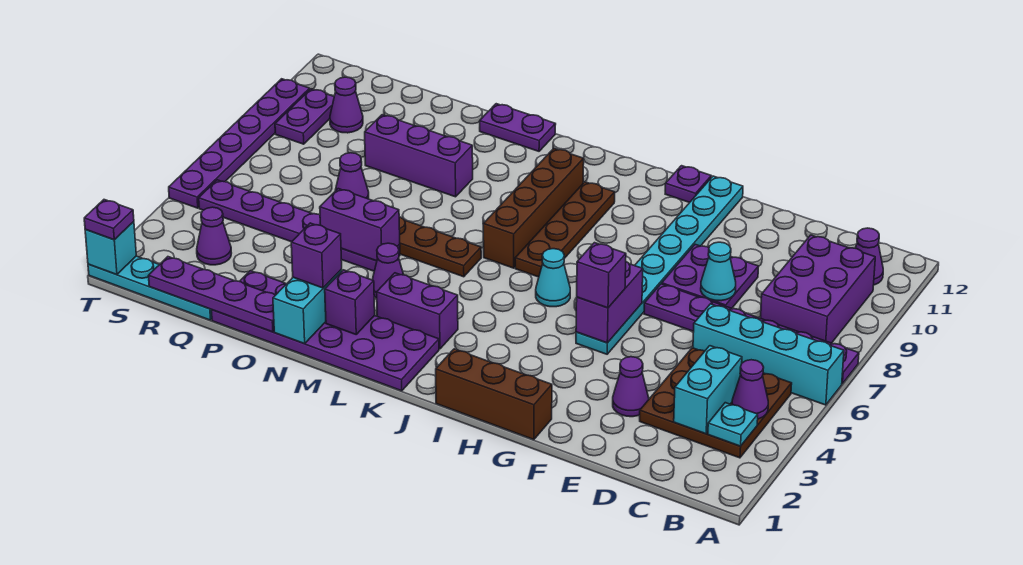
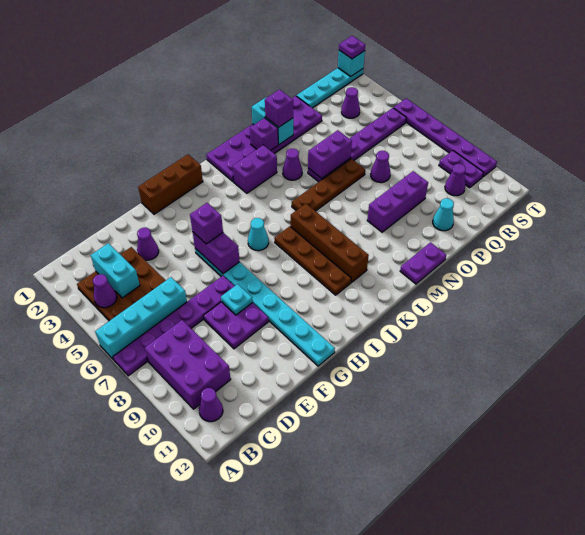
cyan 1x1 plate [708,403,758,446] -> cyan 1x1 plate moved to [221,284,253,315]
cyan 1x1 cone [701,242,736,301] -> cyan 1x1 cone moved to [433,198,454,231]
purple 1x1 plate [665,166,711,203] -> none
purple 1x4 plate [149,257,275,332] -> none

